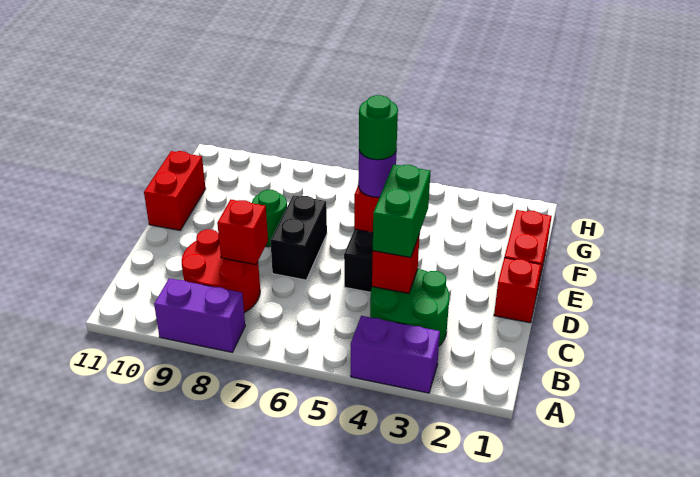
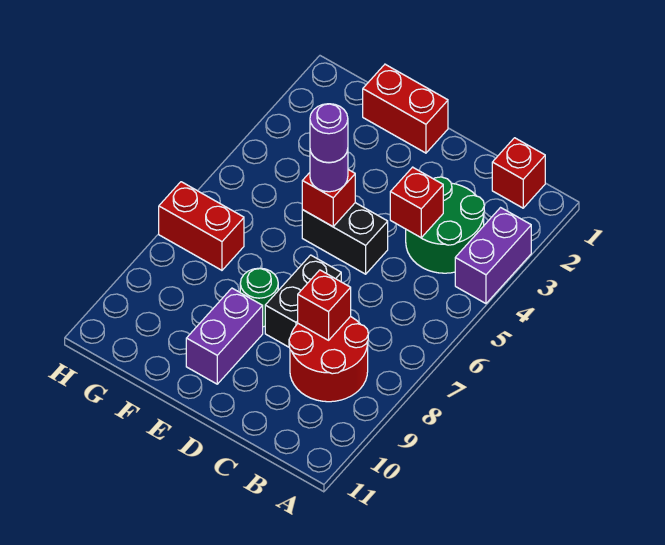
purple 1x2 brick [154,278,245,352] -> purple 1x2 brick moved to [186,288,263,384]
green 1x2 brick [373,164,431,257] -> none
red 1x1 brick [494,258,541,323] -> red 1x1 brick moved to [492,138,545,208]
black 1x2 brick [270,195,327,280] -> black 1x2 brick turned to [265,255,341,348]
green 1x1 round brick [359,95,398,160] -> purple 1x1 round brick [310,104,348,163]
red 1x2 brick [144,151,206,230] -> red 1x2 brick moved to [159,182,244,270]

